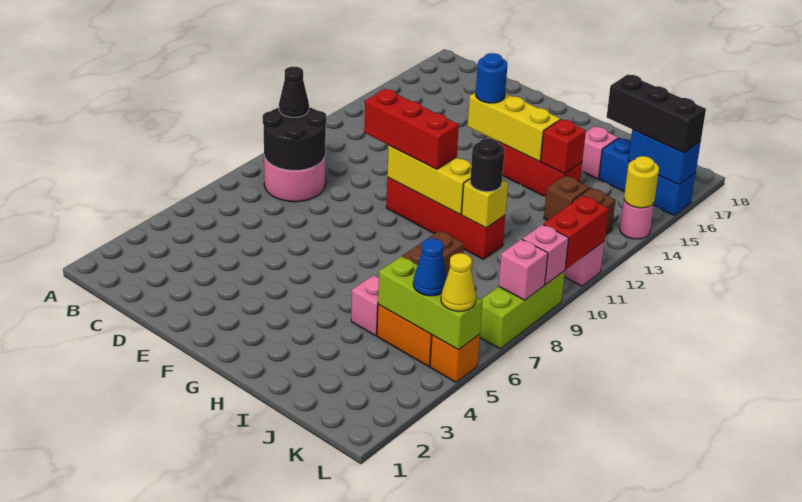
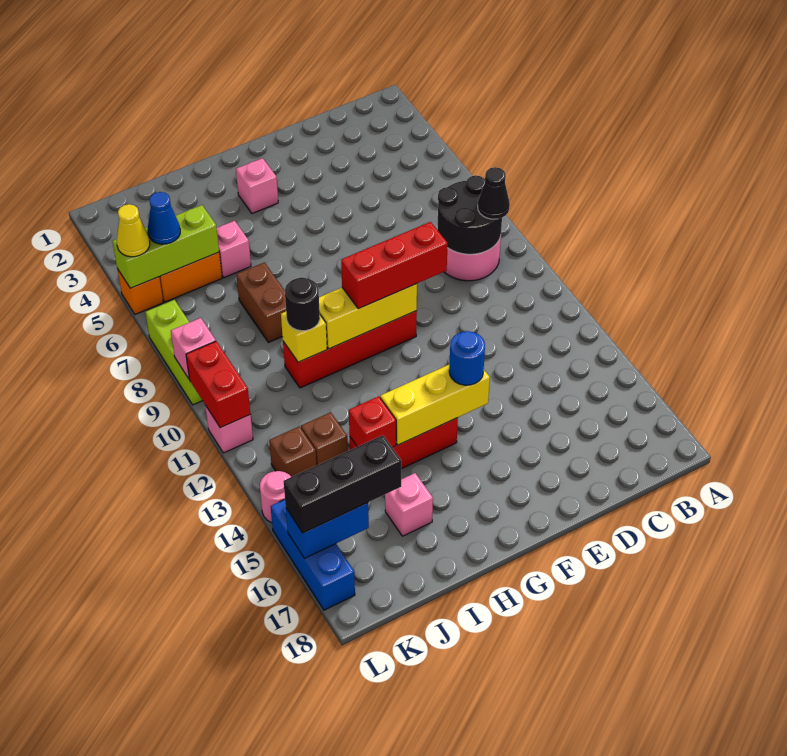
blue 1x3 brick [599,138,696,215] -> blue 1x3 brick turned to [271,500,355,610]
pink 1x1 brick [499,239,548,300] -> pink 1x1 brick moved to [236,158,278,214]
yellow 1x1 round brick [624,156,659,208] -> none

